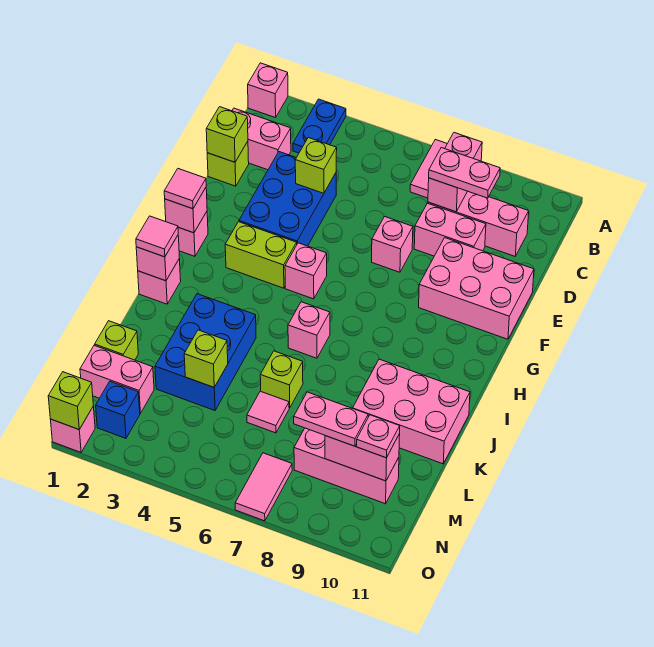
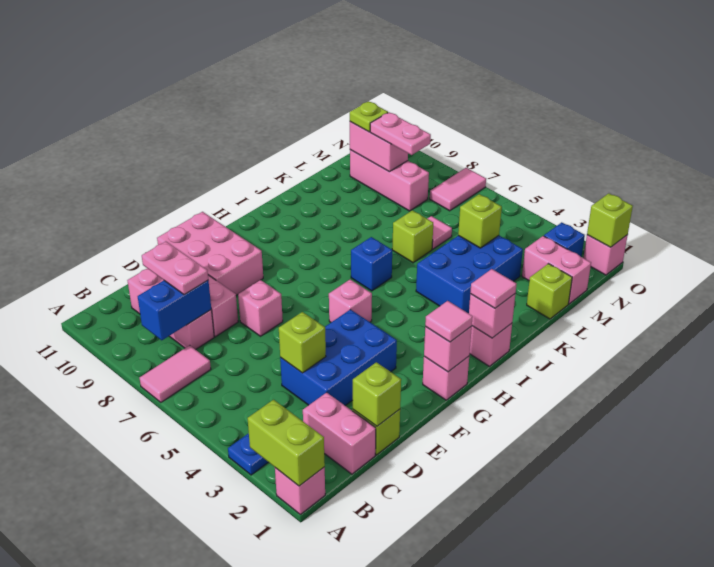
pink 1x2 brick [428,133,482,212] -> blue 1x2 brick [138,280,211,340]
lime 1x2 brick [225,222,297,288] -> lime 1x2 brick moved to [248,400,325,486]
pink 1x1 brick [288,302,330,358] -> blue 1x1 brick [351,237,392,291]
pink 2x3 brick [353,359,470,464] -> none
pink 1x1 plate [357,415,400,458] -> lime 1x1 plate [350,101,388,132]

